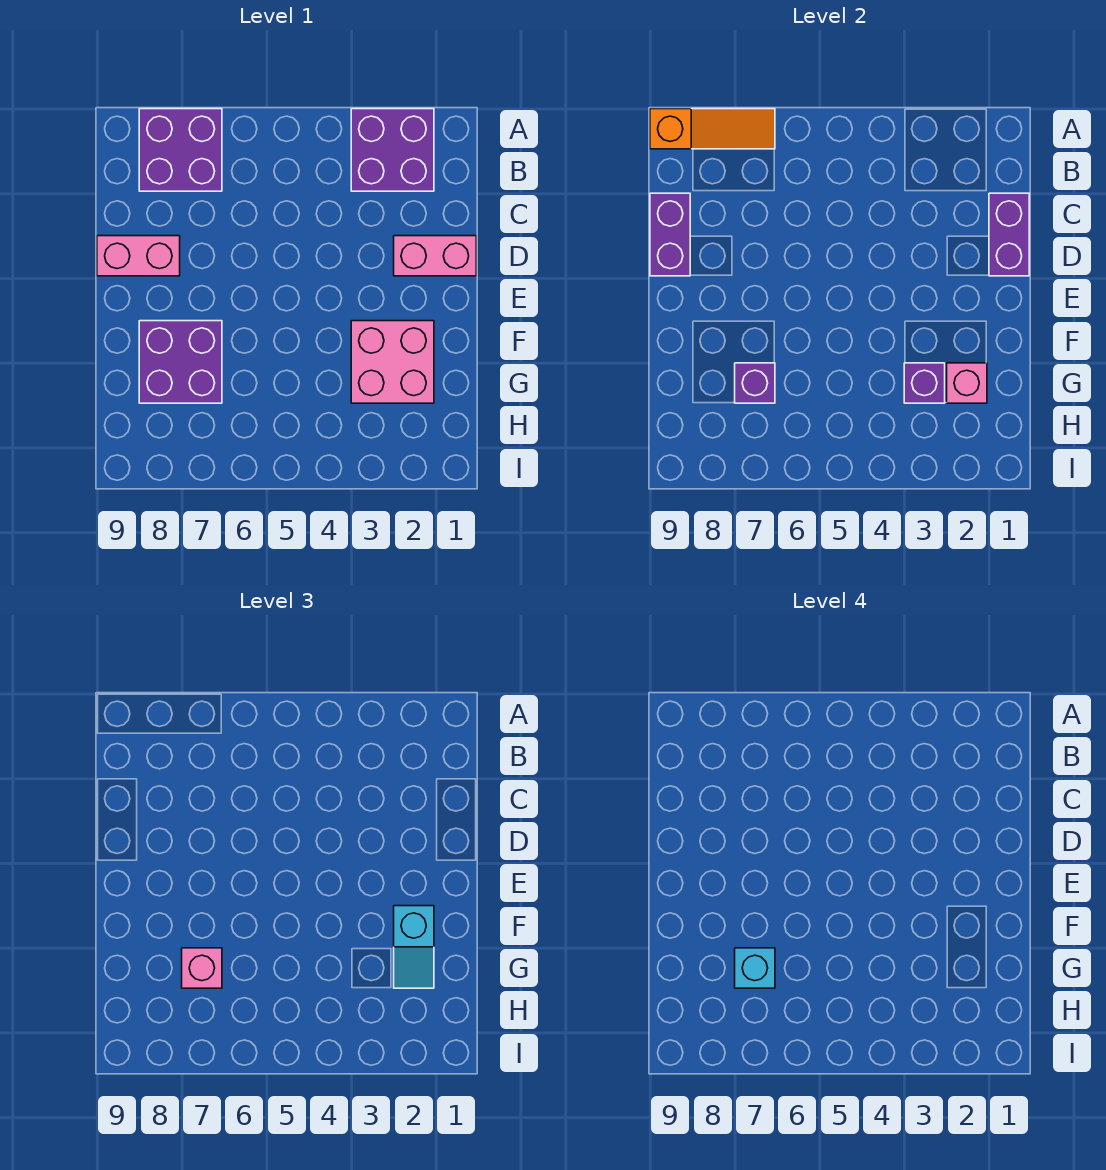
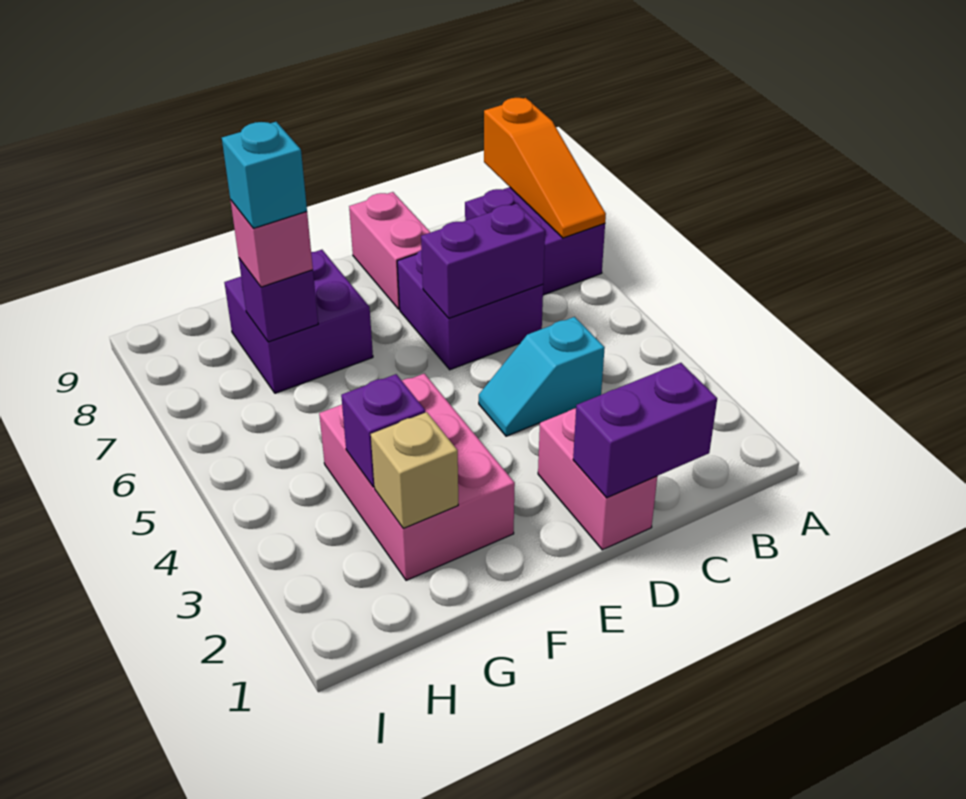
purple 2x2 brick [351,109,434,191] -> purple 2x2 brick moved to [397,250,543,370]
purple 1x2 brick [650,193,690,276] -> purple 1x2 brick moved to [421,204,545,318]
pink 2x2 brick [351,321,434,403] -> pink 2x3 brick [319,374,515,580]
cyan 1x2 slope [394,906,434,988] -> cyan 1x2 slope moved to [479,317,605,436]
pink 1x1 brick [947,363,987,403] -> tan 1x1 brick [371,412,458,528]

